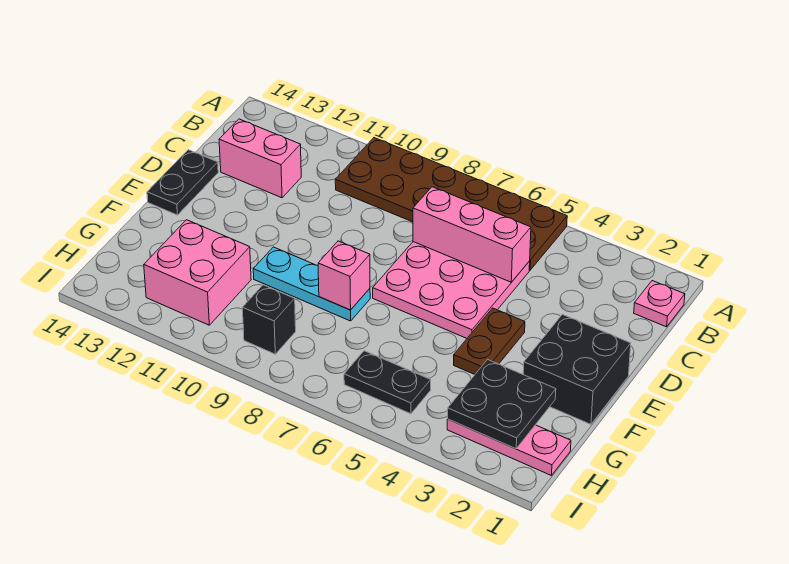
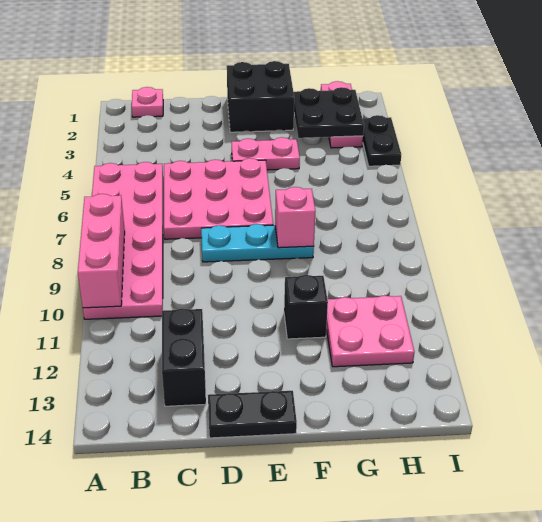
brown 2x6 plate [335,138,567,270] -> pink 2x6 plate [83,162,163,319]
pink 1x3 brick [413,187,531,282] -> pink 1x3 brick moved to [78,194,125,308]
pink 1x2 brick [219,119,301,198] -> black 1x2 brick [162,308,206,406]
brown 1x2 plate [454,308,525,374] -> pink 1x2 plate [232,137,300,170]
cyan 1x3 plate [253,247,370,321] -> cyan 1x3 plate turned to [201,224,314,262]
pink 2x2 brick [144,220,251,325] -> pink 2x2 plate [326,295,414,367]
black 1x2 plate [344,351,431,414] -> black 1x2 plate moved to [362,115,401,166]
black 1x1 brick [242,285,296,354] -> black 1x1 brick moved to [284,275,328,339]

